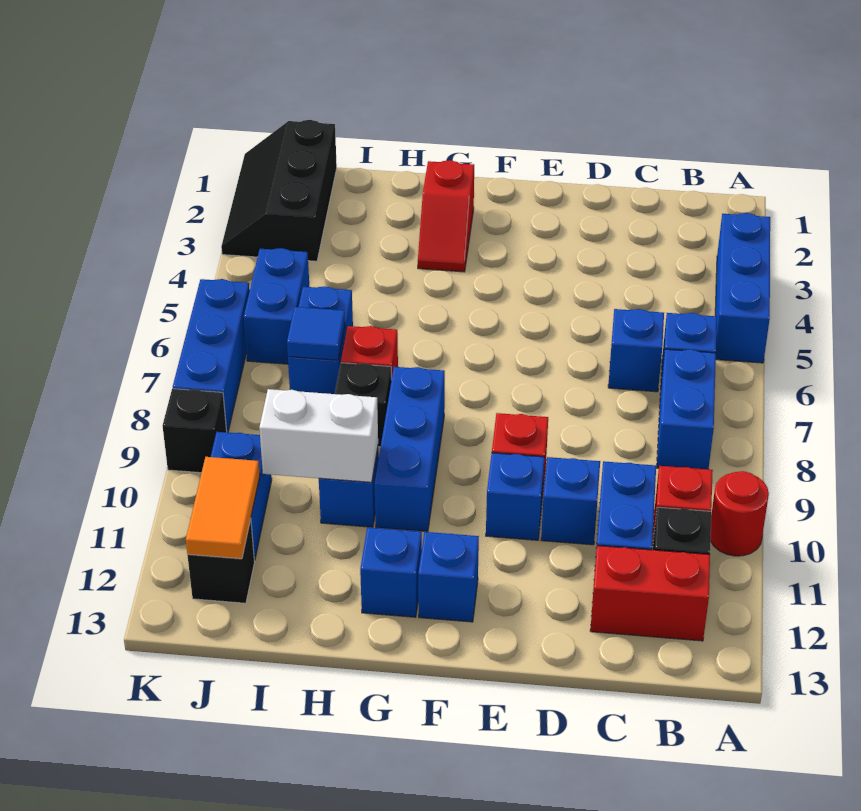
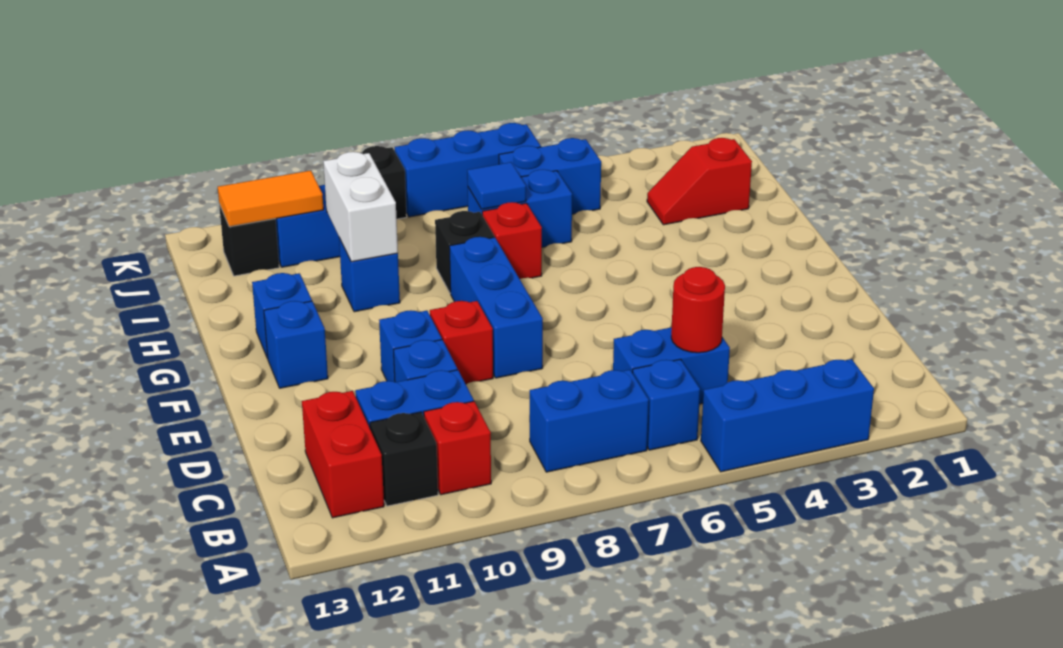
red 1x1 round brick [711,471,769,556] -> red 1x1 round brick moved to [671,267,725,353]
blue 1x1 brick [608,309,664,392] -> blue 1x2 brick [613,327,730,404]
red 1x2 slope [418,160,474,272] -> red 1x2 slope moved to [647,138,752,225]
blue 1x3 brick [375,367,445,532] -> blue 1x3 brick turned to [449,237,543,378]
black 2x3 slope [221,120,337,261] -> none

